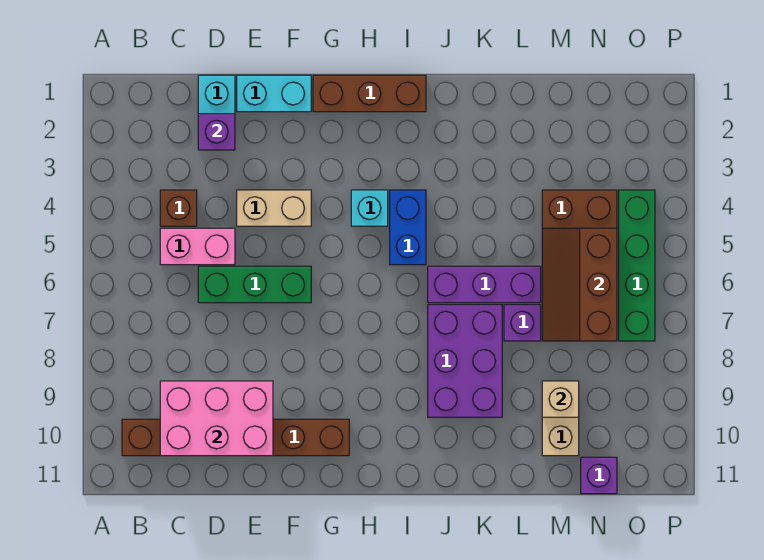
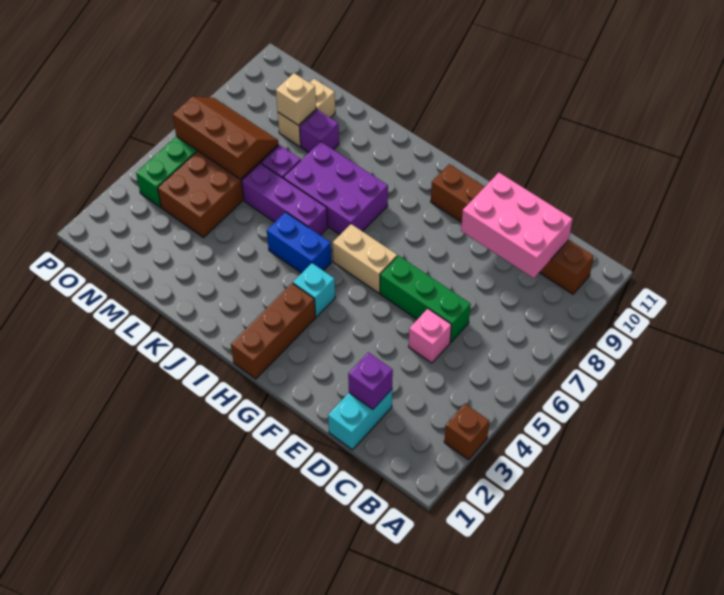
brown 1x1 brick [160,190,197,226] -> brown 1x1 brick moved to [444,404,489,460]
pink 1x2 brick [160,228,235,265] -> pink 1x1 brick [409,309,451,363]
cyan 1x2 brick [237,75,311,112] -> none
tan 1x2 brick [237,190,311,226] -> tan 1x2 brick moved to [333,224,397,293]
brown 1x3 brick [313,75,426,112] -> brown 1x3 brick turned to [231,283,316,379]
blue 1x2 brick [390,190,426,265] -> blue 1x2 brick turned to [267,212,331,273]
purple 2x3 brick [428,305,502,417] -> purple 2x3 brick turned to [283,142,388,234]
brown 2x3 slope [542,228,617,341] -> brown 2x3 slope turned to [173,97,278,180]
purple 1x1 brick [581,457,617,494] -> purple 1x1 brick moved to [300,110,339,153]

